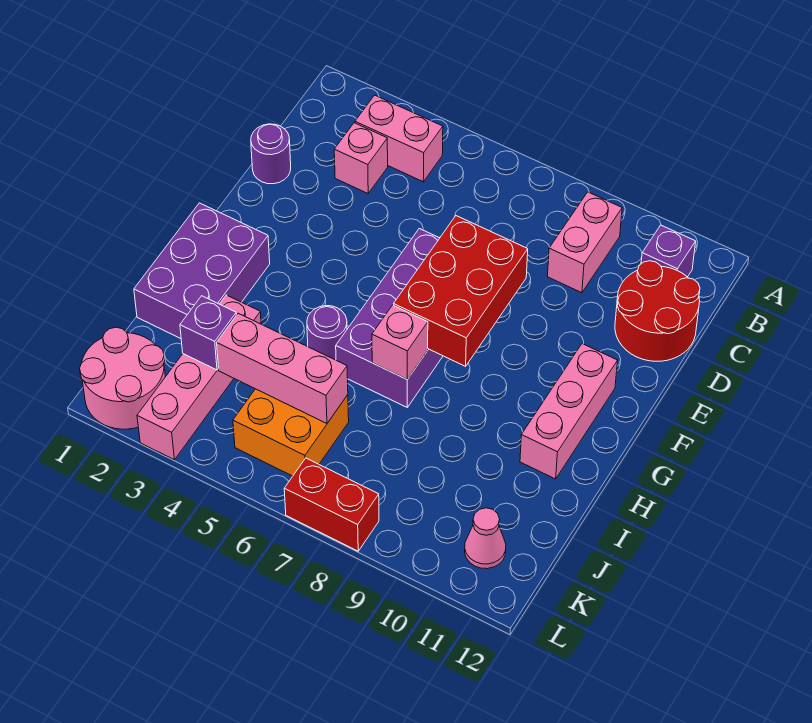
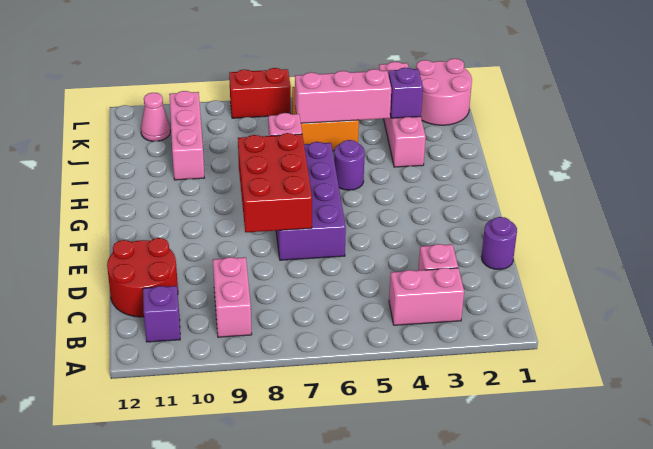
pink 1x3 brick [520,344,618,479] -> pink 1x3 brick moved to [169,91,204,180]
purple 2x3 brick [134,203,270,339] -> none

